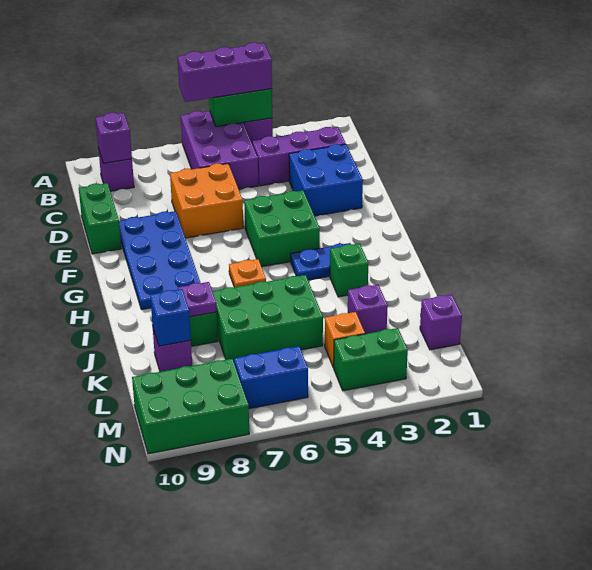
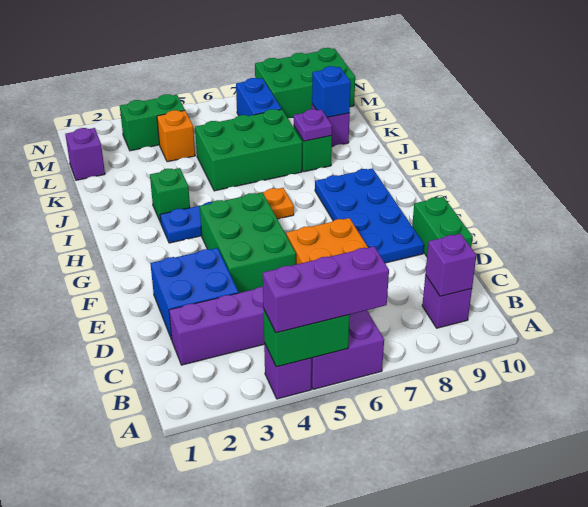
green 2x2 brick [244,190,320,267] -> green 2x3 brick [200,192,296,293]
purple 1x1 brick [348,285,388,334] -> none
blue 1x2 brick [234,346,308,409] -> blue 1x2 brick turned to [236,78,281,116]

